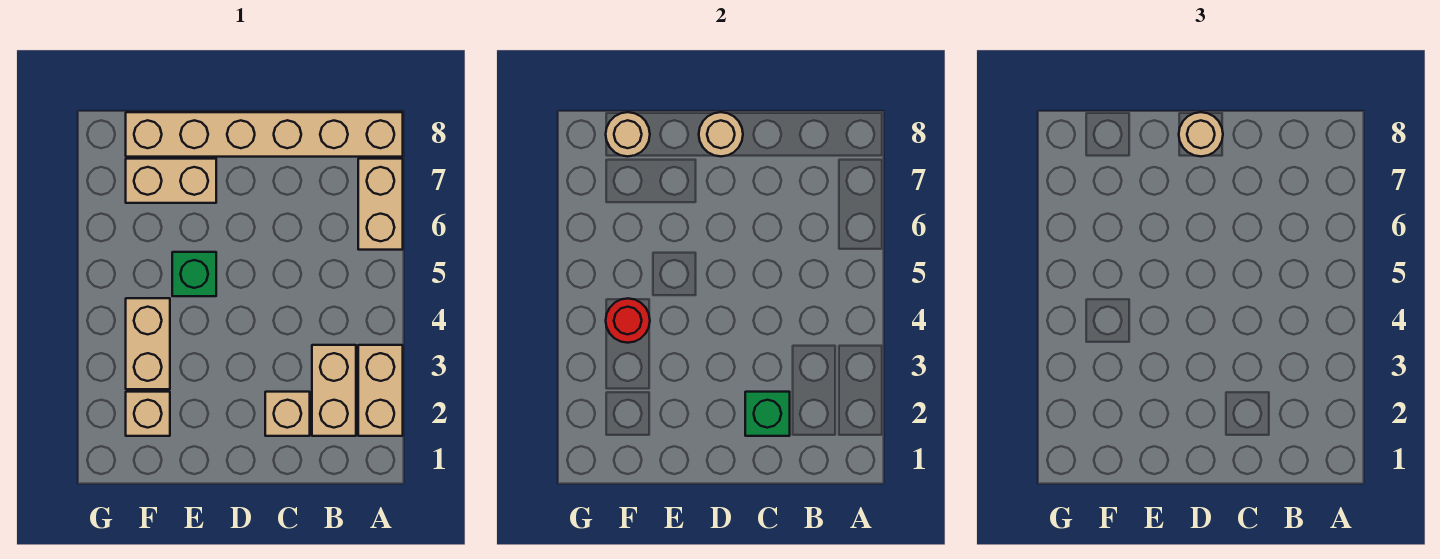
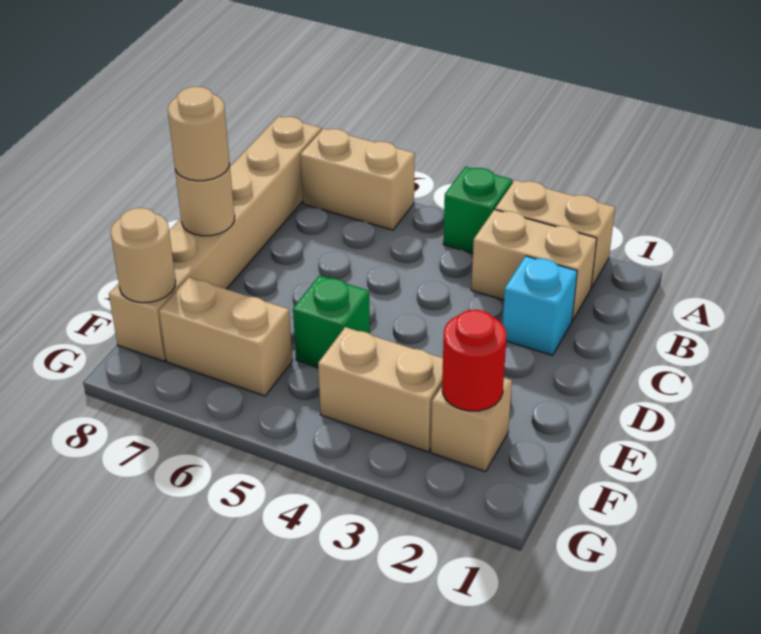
tan 1x1 brick [265,392,310,436] -> cyan 1x1 brick [503,256,577,355]
green 1x1 brick [745,392,790,436] -> green 1x1 brick moved to [443,167,512,253]
tan 1x2 brick [126,159,216,203] -> tan 1x2 brick turned to [159,277,292,396]
red 1x1 round brick [606,298,650,343] -> red 1x1 round brick moved to [442,310,507,411]

